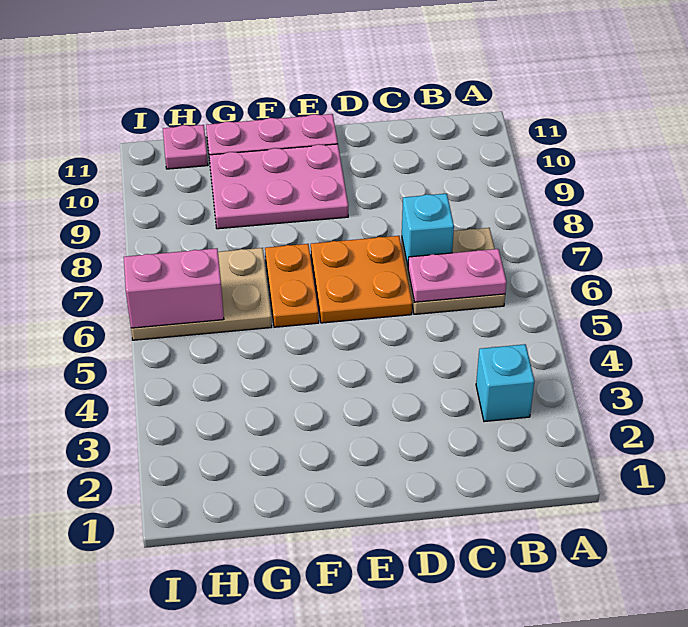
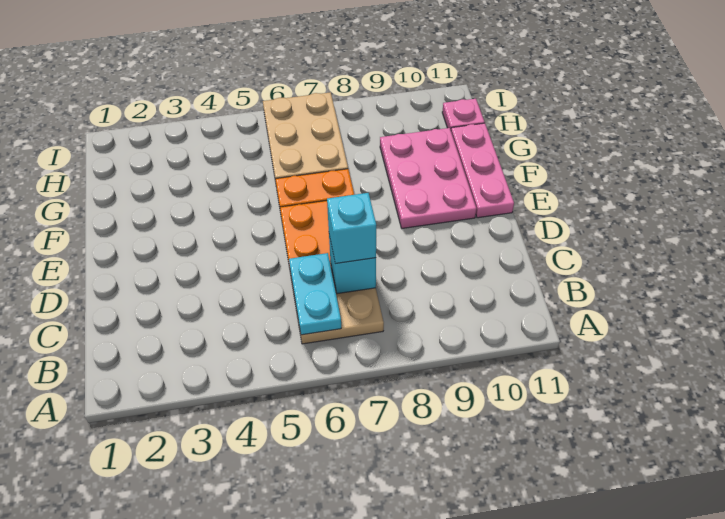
cyan 1x1 brick [476,344,534,422] -> cyan 1x1 brick moved to [327,193,376,264]
pink 1x2 plate [408,249,507,302] -> cyan 1x2 plate [289,253,341,335]
pink 1x2 brick [124,248,224,328] -> none

